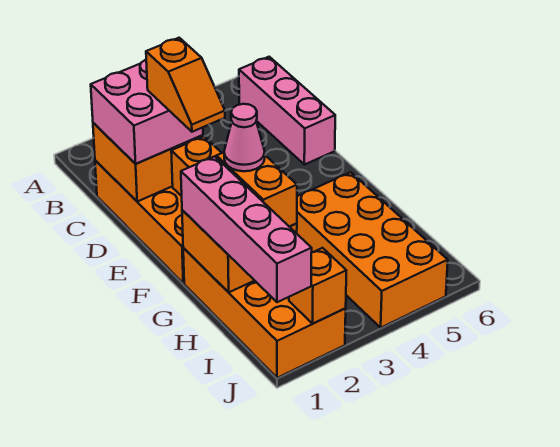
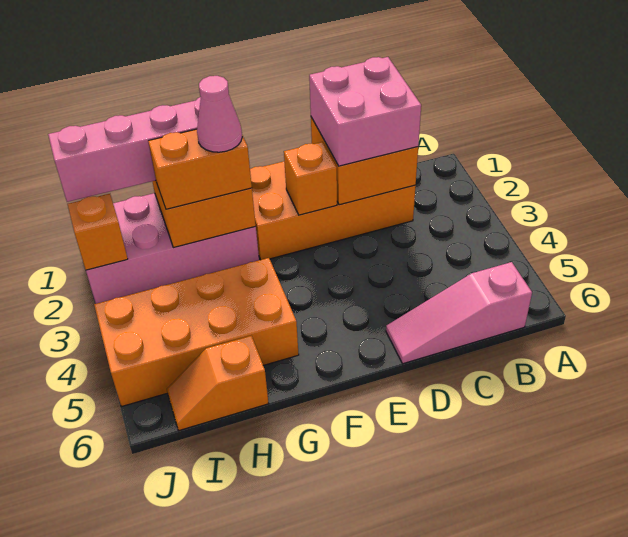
pink 1x3 brick [239,57,335,165] -> pink 1x3 slope [386,262,532,364]
orange 1x2 slope [146,38,225,132] -> orange 1x2 slope moved to [167,336,269,430]
orange 2x4 brick [183,248,346,378] -> pink 2x4 brick [86,193,259,304]

